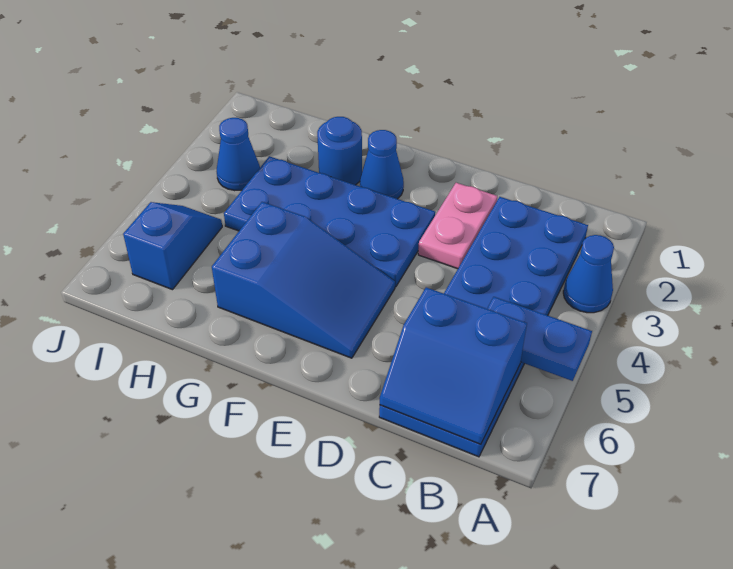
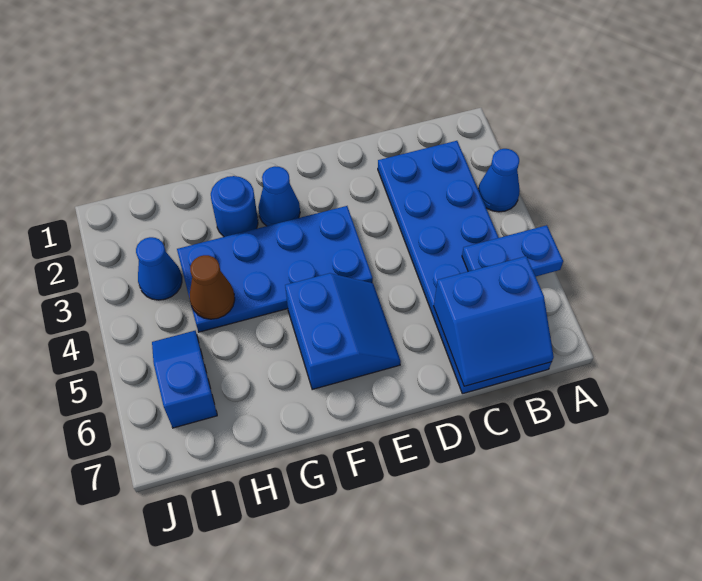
pink 1x2 plate [418,183,497,269] -> none
blue 2x3 slope [212,202,395,358] -> blue 2x2 slope [285,273,401,390]
none -> brown 1x1 cone [190,255,235,319]

